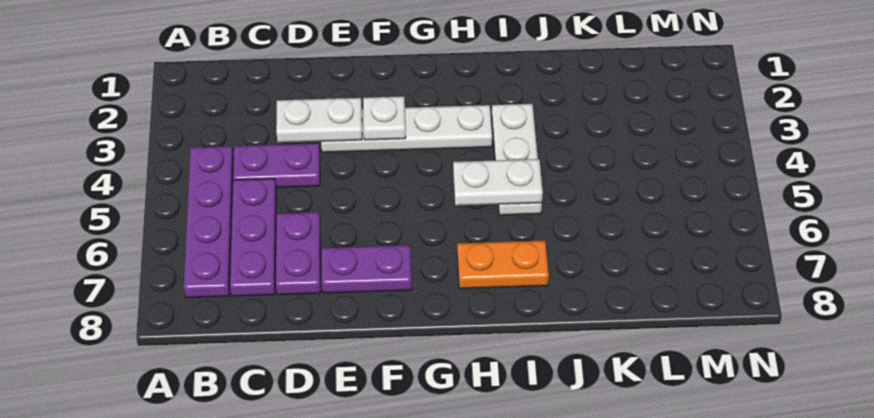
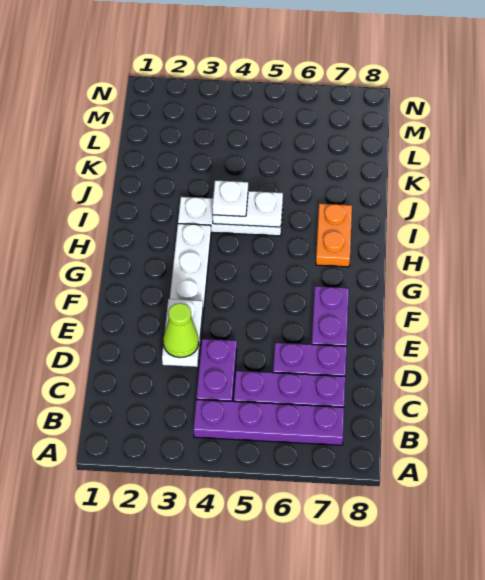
none -> lime 1x1 cone [163,303,199,358]
white 1x1 plate [363,96,406,140] -> white 1x1 plate moved to [212,180,248,216]
white 1x2 plate [453,159,543,206] -> white 1x2 plate turned to [213,191,283,227]

